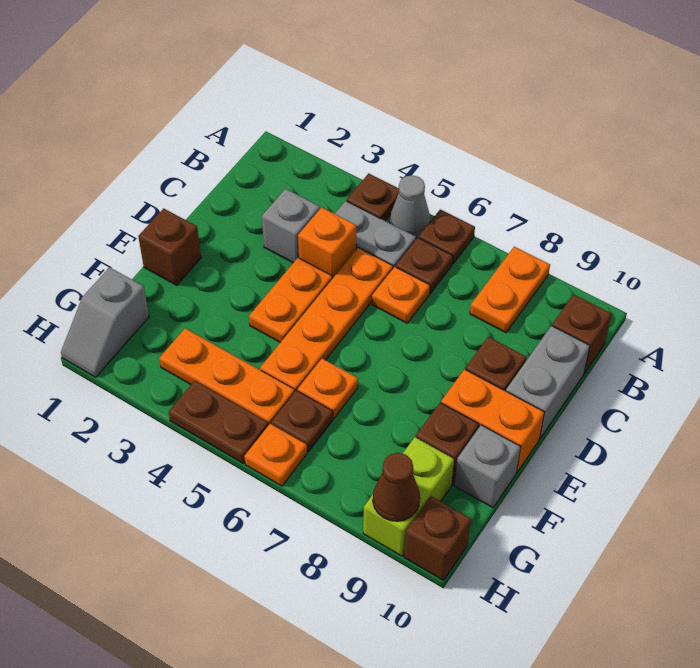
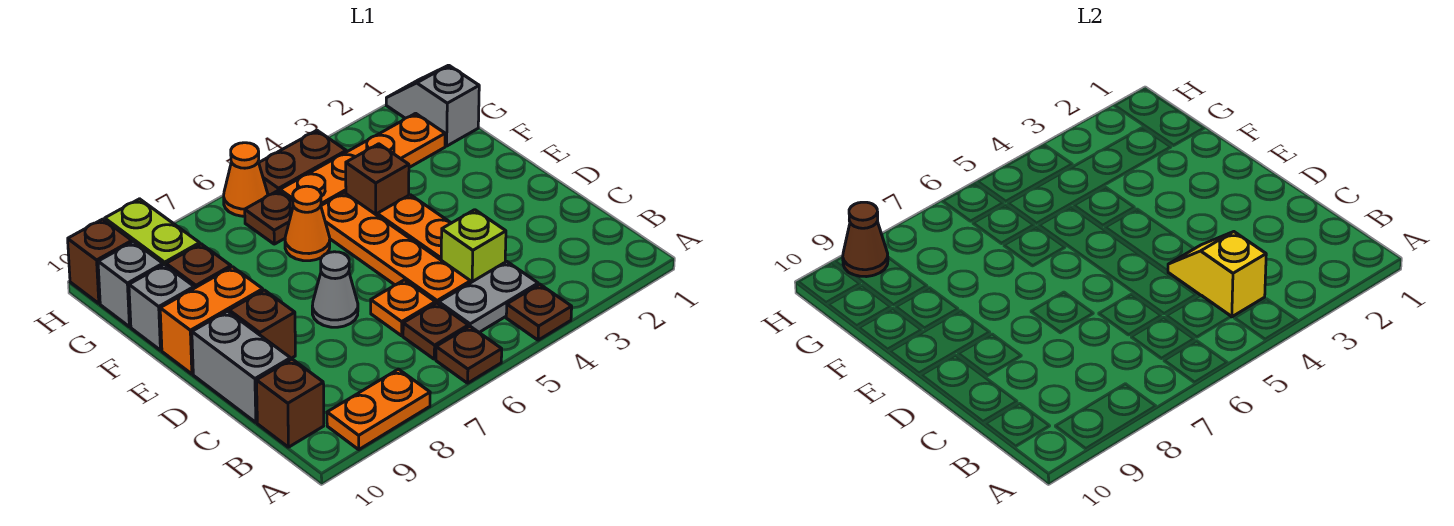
grey 1x1 cone [390,175,430,238] -> grey 1x1 cone moved to [312,252,358,327]
orange 1x2 plate [470,247,550,333] -> orange 1x2 plate turned to [327,369,430,449]
none -> yellow 1x2 slope [1168,232,1266,317]
grey 1x1 brick [262,189,320,263] -> grey 1x1 brick moved to [98,242,163,327]
orange 1x1 brick [298,207,356,279] -> lime 1x1 brick [441,210,506,283]
brown 1x1 brick [138,208,201,285] -> brown 1x1 brick moved to [346,144,409,215]
orange 1x1 plate [298,359,358,418] -> orange 1x1 cone [285,186,330,261]
orange 1x3 plate [159,328,295,425] -> orange 1x4 plate [280,113,445,205]
orange 1x1 plate [244,424,307,486] -> orange 1x1 cone [224,143,268,216]

